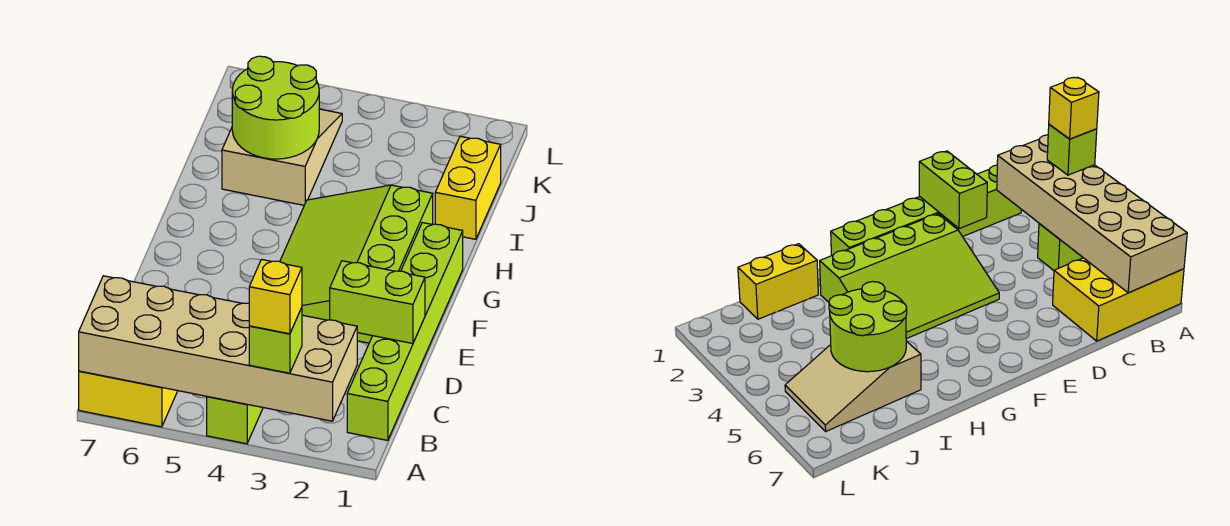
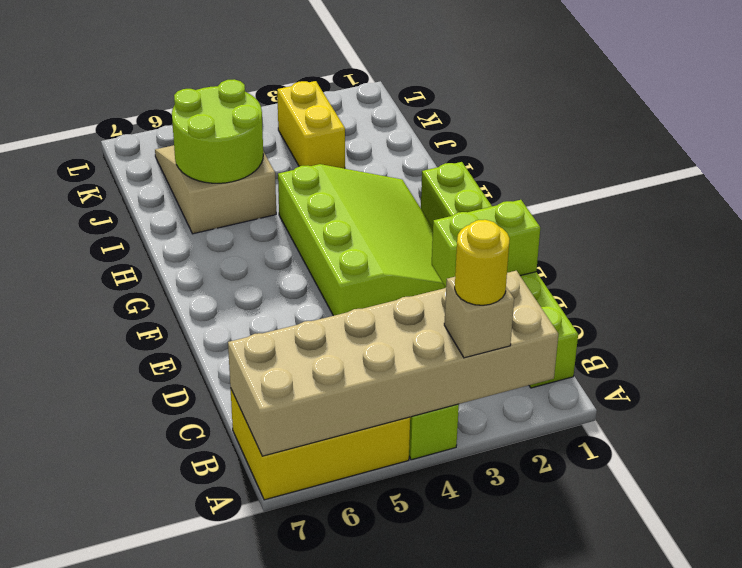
lime 1x1 brick [249,308,302,373] -> tan 1x1 brick [444,277,514,358]
yellow 1x1 brick [249,259,302,334] -> yellow 1x1 round brick [455,220,510,305]
yellow 2x3 brick [79,371,177,427] -> yellow 2x3 brick turned to [230,388,410,500]
lime 3x4 slope [280,185,433,343] -> lime 3x4 slope turned to [278,164,446,316]
yellow 1x2 brick [435,136,501,239] -> yellow 1x2 brick moved to [277,81,345,169]

